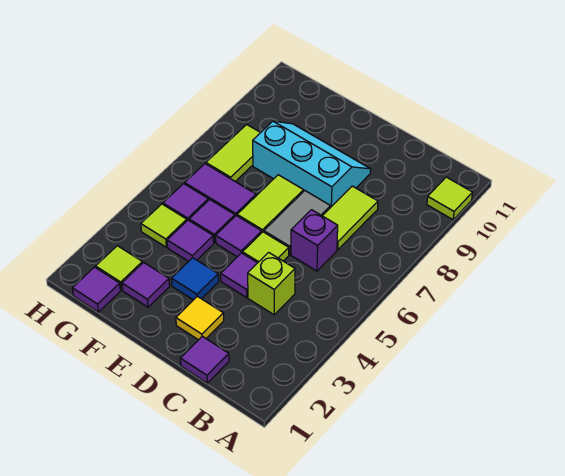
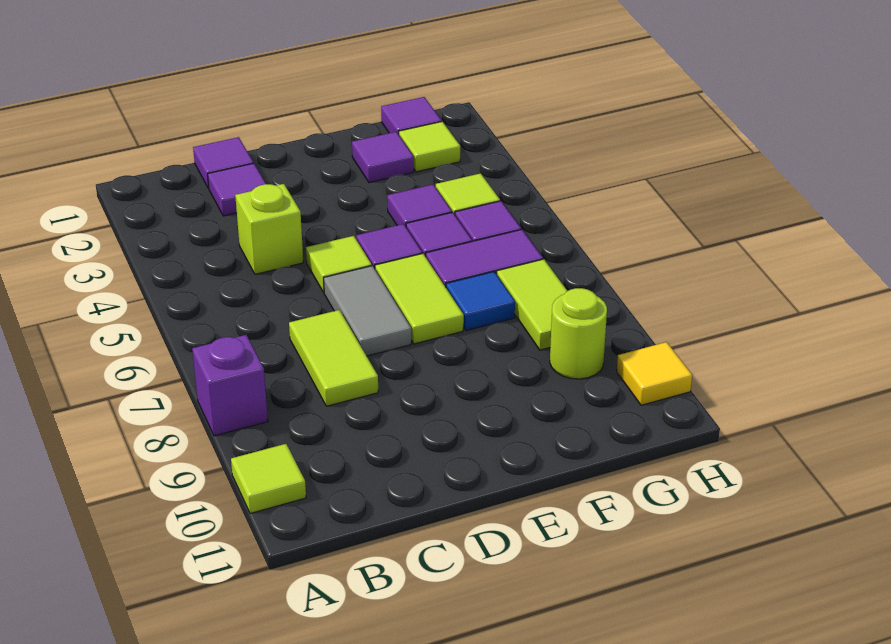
purple 1x1 brick [291,210,338,271] -> purple 1x1 brick moved to [192,335,268,436]
yellow 1x1 tile [176,296,224,340] -> yellow 1x1 tile moved to [617,342,692,405]
purple 1x1 tile [221,253,257,297] -> purple 1x1 tile moved to [208,163,266,216]
cyan 2x3 slope [253,121,371,208] -> none
blue 1x1 tile [171,258,219,300] -> blue 1x1 tile moved to [446,272,515,331]
none -> lime 1x1 round brick [550,288,607,379]

